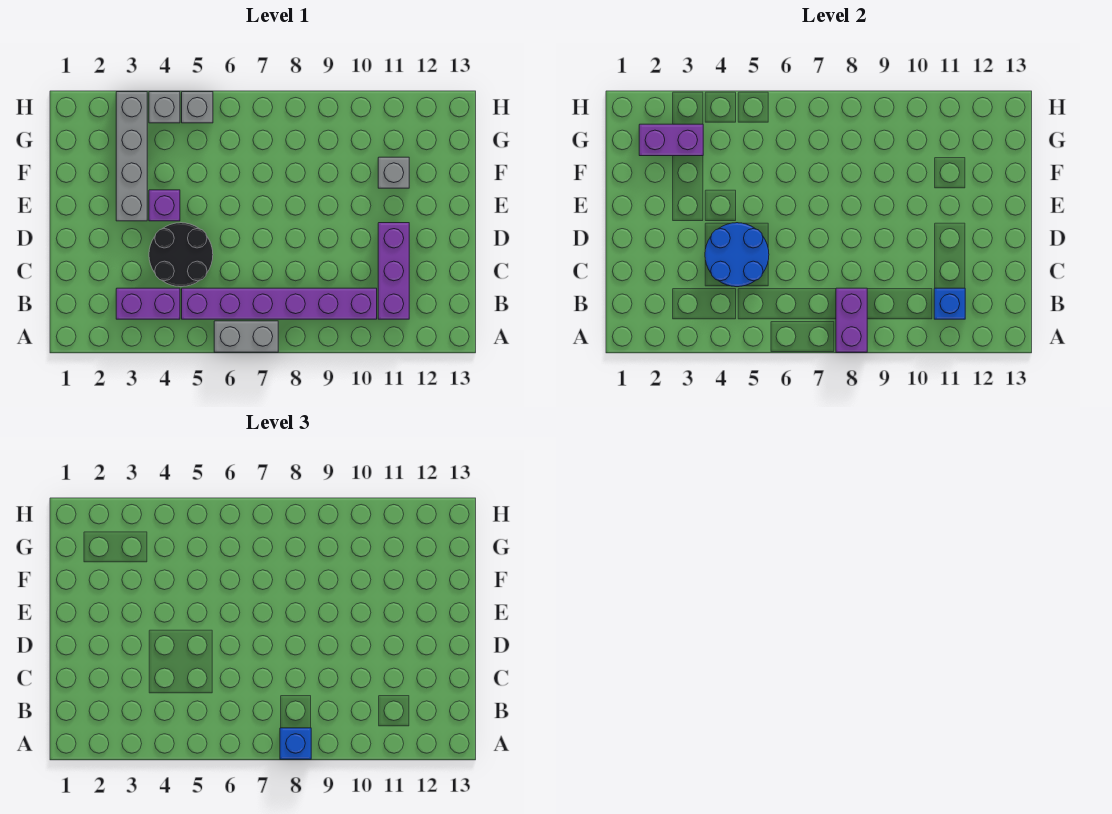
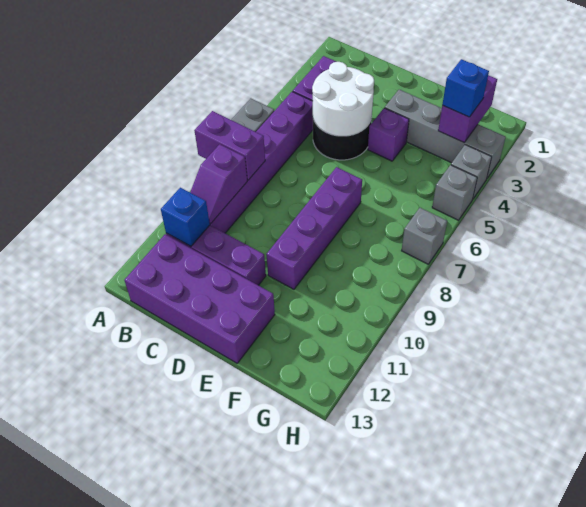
blue 1x1 brick [280,728,311,759] -> blue 1x1 brick moved to [442,59,489,117]
none -> purple 1x2 slope [190,144,247,224]
none -> purple 2x4 brick [124,234,275,363]
blue 2x2 round brick [705,223,769,287] -> white 2x2 round brick [312,62,374,136]
none -> purple 1x4 brick [267,167,362,289]
grey 1x1 brick [378,157,409,188] -> grey 1x1 brick moved to [402,208,447,264]

